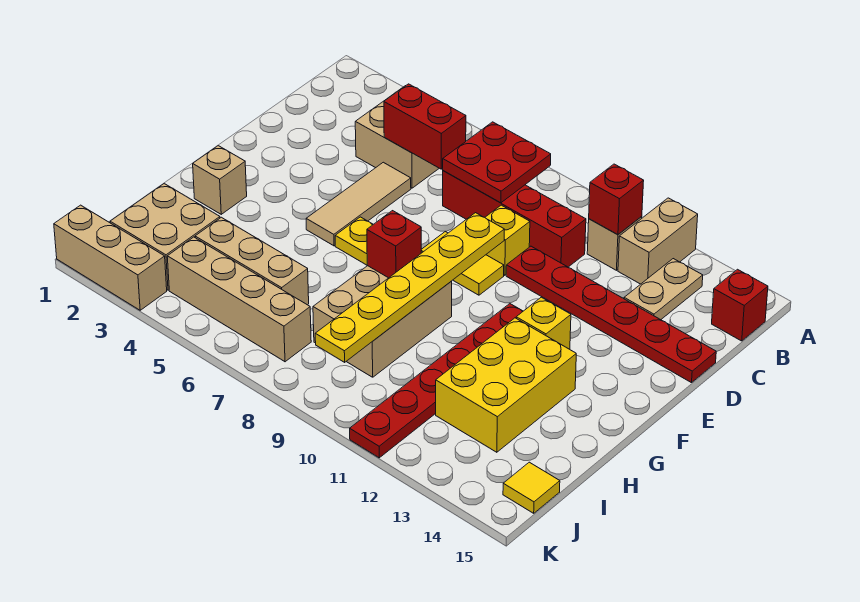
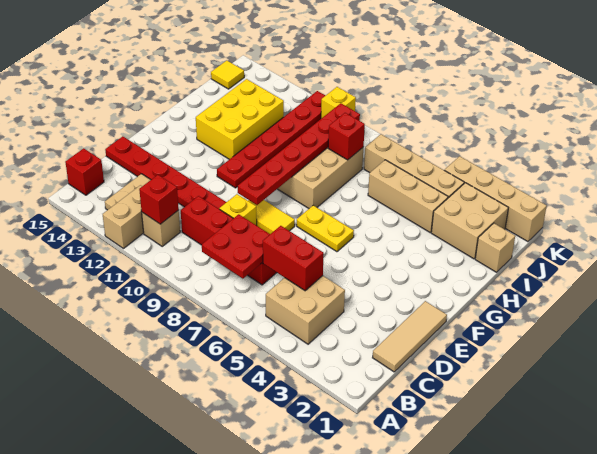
tan 1x3 tile [306,162,411,246] -> tan 1x3 tile moved to [373,301,447,372]
yellow 1x6 plate [315,213,504,362] -> red 1x6 plate [238,103,360,205]
yellow 1x1 brick [516,297,571,349] -> yellow 1x1 brick moved to [321,87,356,119]
tan 1x1 brick [193,146,247,214] -> tan 1x1 brick moved to [475,223,515,272]
red 1x1 brick [367,211,421,278] -> red 1x1 brick moved to [328,113,365,160]
tan 1x3 brick [54,205,167,310] -> tan 1x4 brick [444,156,547,242]

